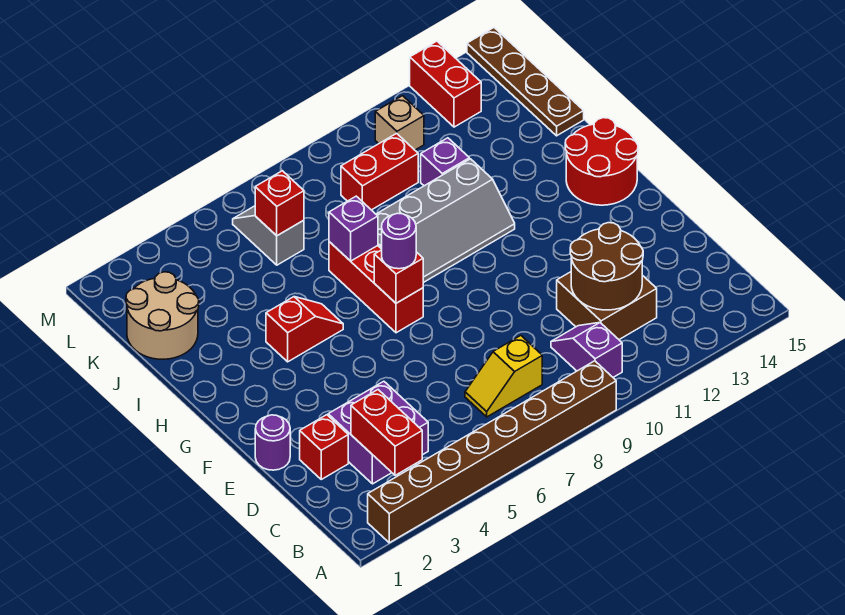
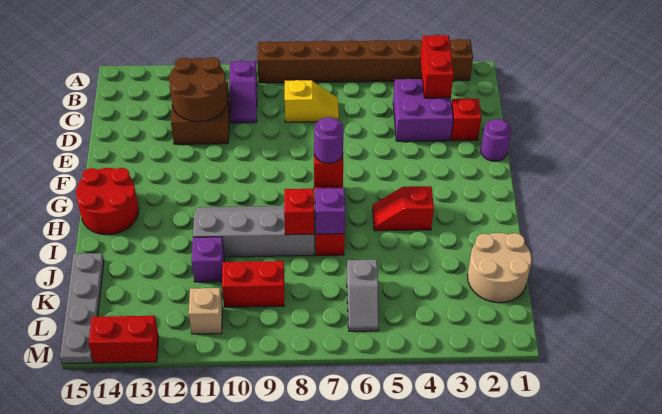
brown 1x4 plate [467,28,584,136] -> grey 1x4 plate [60,253,104,364]
red 1x1 brick [255,171,304,236] -> red 1x1 brick moved to [284,189,314,235]
red 1x2 brick [410,41,481,127] -> red 1x2 brick turned to [89,316,159,363]

